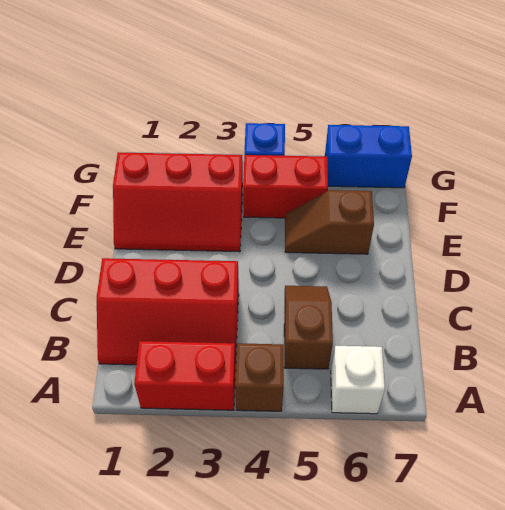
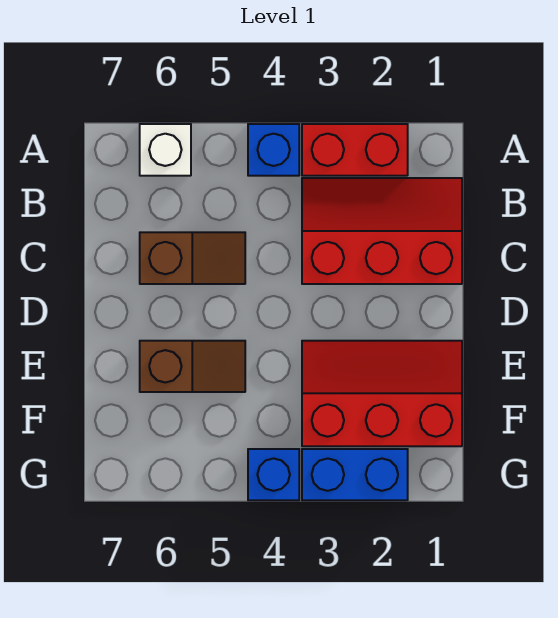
brown 1x1 brick [235,343,284,411] -> blue 1x1 brick [248,124,299,176]
brown 1x2 slope [284,286,333,369] -> brown 1x2 slope turned to [140,232,245,284]
red 1x2 brick [243,155,328,218] -> none
blue 1x2 brick [325,125,412,188] -> blue 1x2 brick moved to [302,449,408,500]

